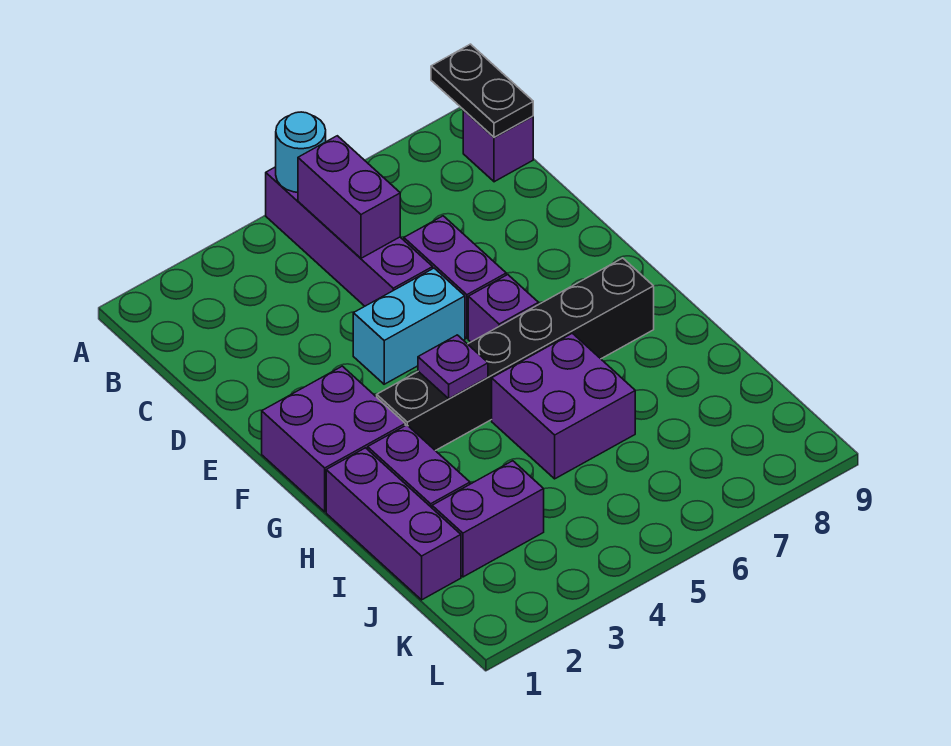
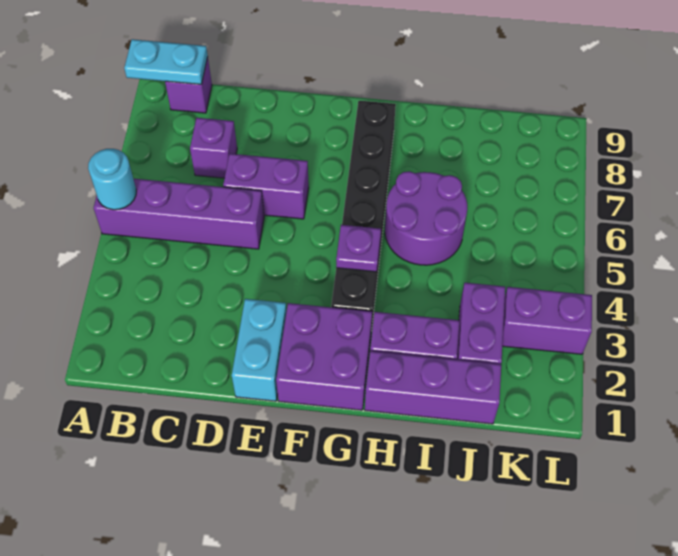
black 1x2 plate [431,44,533,138] -> cyan 1x2 plate [124,39,208,84]
purple 1x2 brick [298,136,400,258] -> purple 1x2 brick moved to [502,287,592,354]
cyan 1x2 brick [353,268,465,384] -> cyan 1x2 brick moved to [232,299,287,401]
purple 1x1 brick [468,275,539,342] -> purple 1x1 brick moved to [190,118,237,178]
purple 2x2 brick [492,333,635,479] -> purple 2x2 round brick [385,171,467,265]

